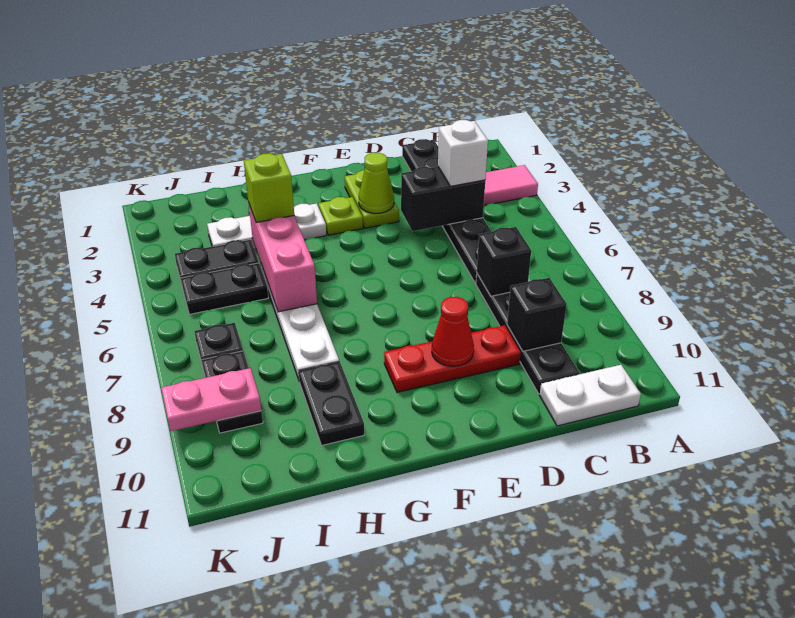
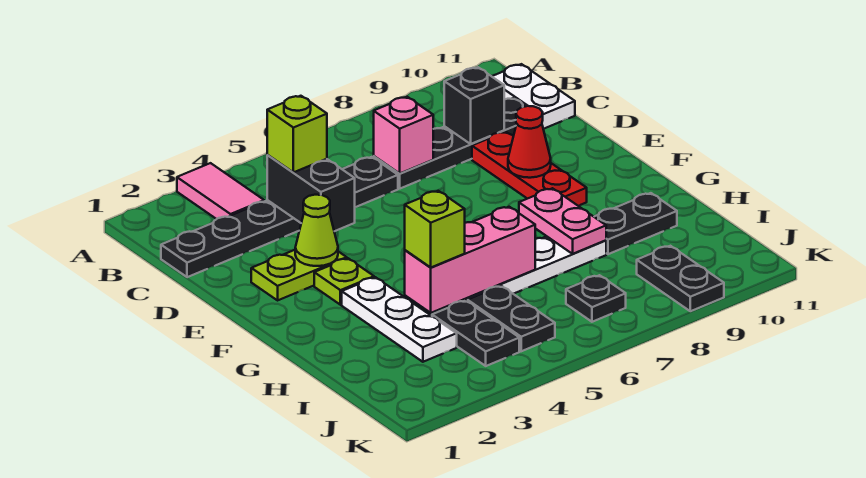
white 1x1 brick [438,120,488,186] -> lime 1x1 brick [267,96,327,172]
black 1x1 brick [477,227,531,296] -> pink 1x1 brick [374,97,433,174]
black 1x2 plate [202,351,263,433] -> black 1x2 plate turned to [637,246,724,311]
pink 1x2 plate [161,368,261,431] -> pink 1x2 plate moved to [519,188,606,254]

